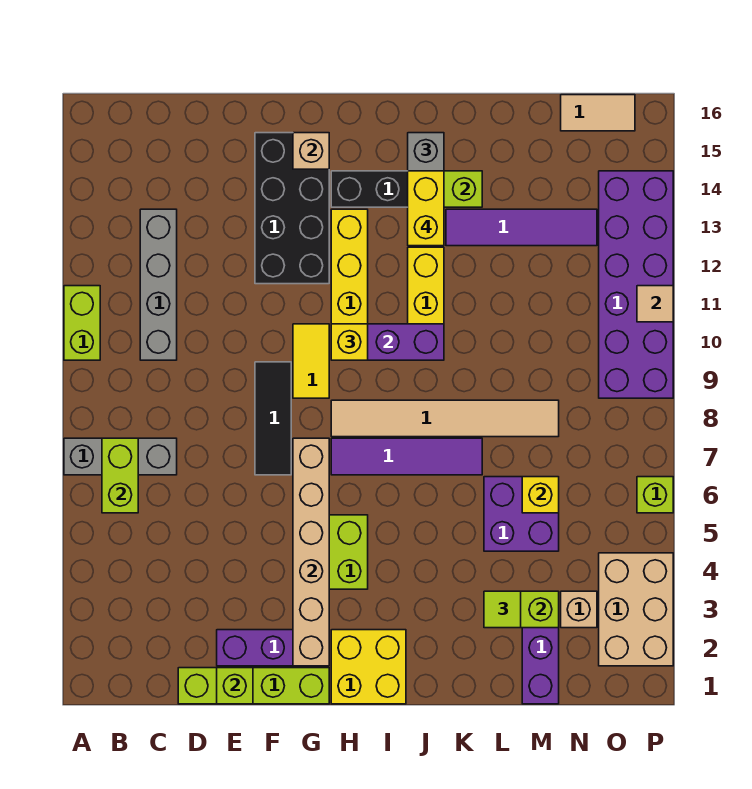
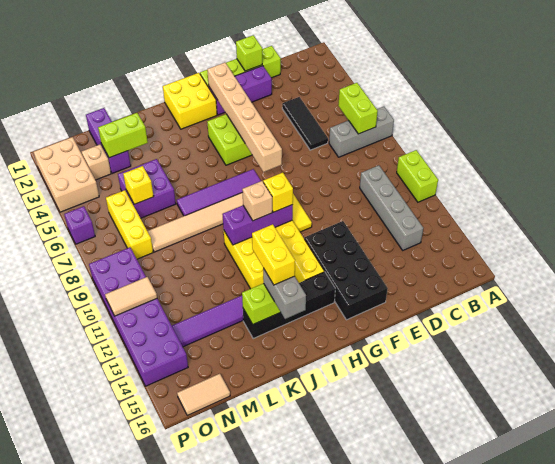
black 1x3 tile [255,362,291,475] -> black 1x3 tile moved to [282,97,328,150]
tan 1x1 brick [293,133,329,169] -> tan 1x1 brick moved to [242,181,272,221]
lime 1x1 tile [484,591,521,628] -> none
none -> yellow 1x3 brick [106,190,153,259]
lime 1x1 brick [637,477,673,513] -> purple 1x1 brick [64,206,95,244]
tan 1x1 tile [637,286,673,322] -> tan 1x2 tile [105,277,157,316]

